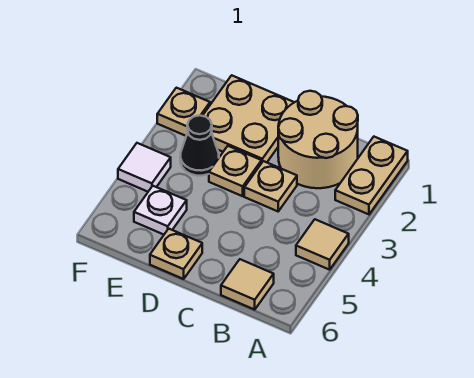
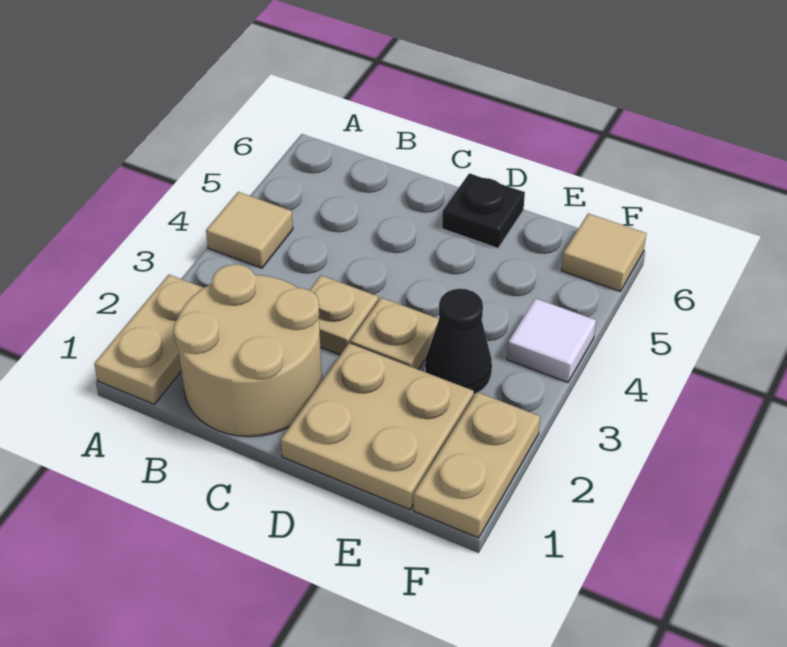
tan 1x1 tile [221,259,274,310] -> tan 1x1 tile moved to [562,214,646,291]
tan 1x1 plate [150,229,202,279] -> black 1x1 plate [442,173,525,248]
white 1x1 plate [134,186,187,235] -> none
tan 1x1 plate [157,88,210,136] -> tan 1x2 plate [414,392,540,538]

